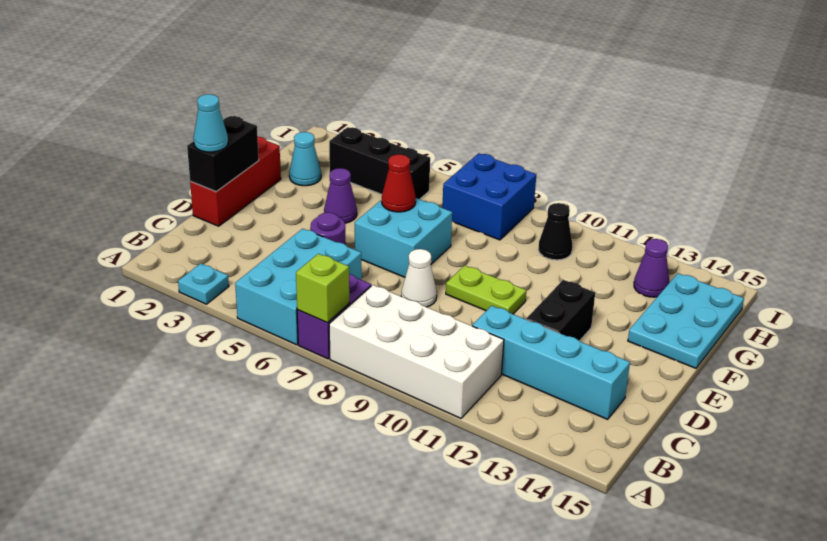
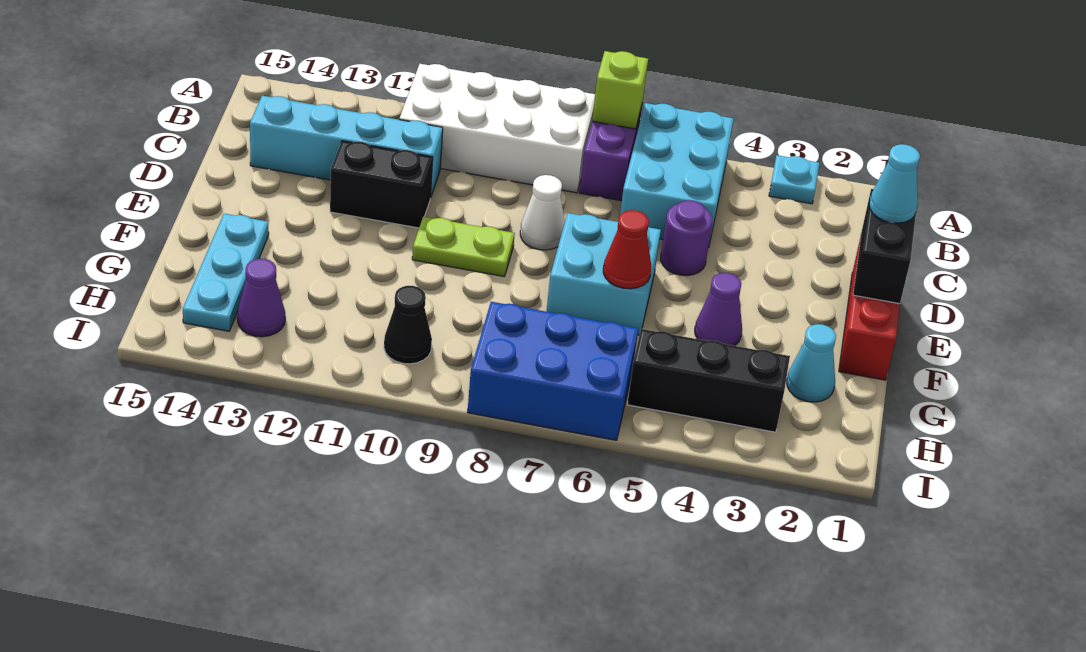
black 1x2 brick [526,280,595,341] -> black 1x2 brick turned to [330,141,433,228]
cyan 2x3 plate [628,273,744,368] -> cyan 1x3 plate [183,214,269,331]
blue 2x2 brick [442,153,536,240] -> blue 2x3 brick [468,302,638,440]

